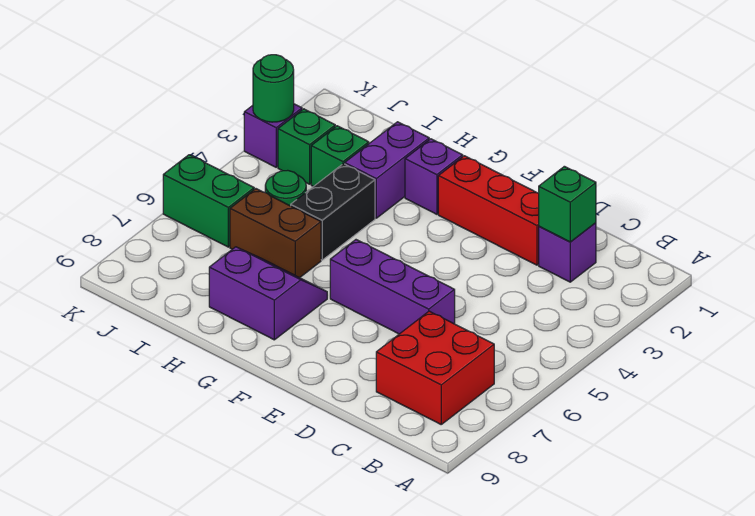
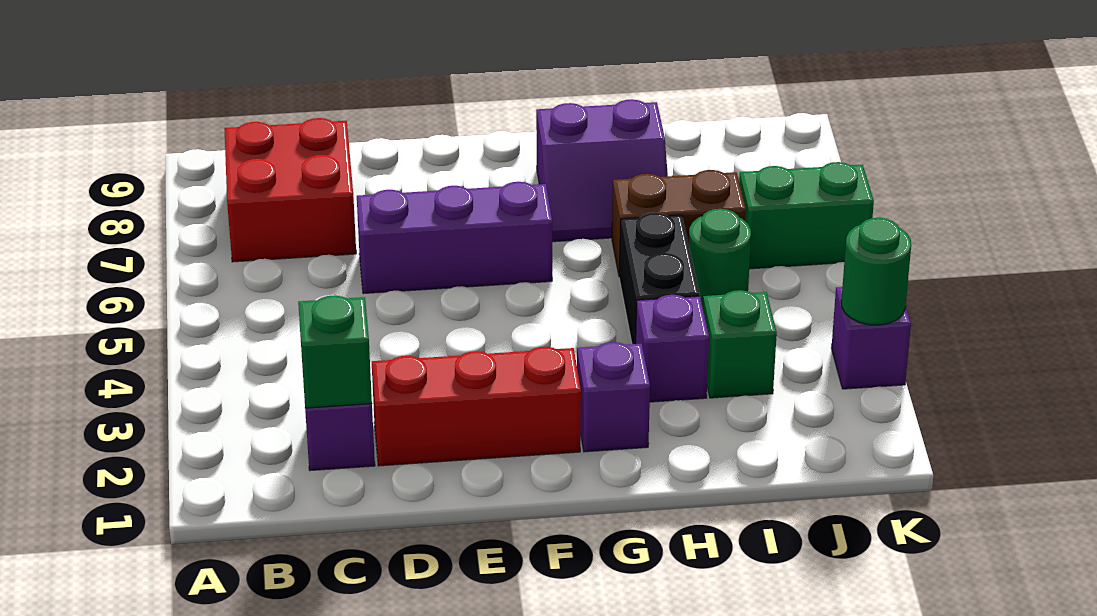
purple 1x2 brick [345,122,429,218] -> purple 1x1 brick [636,295,709,402]
green 1x1 brick [278,109,335,184] -> none

